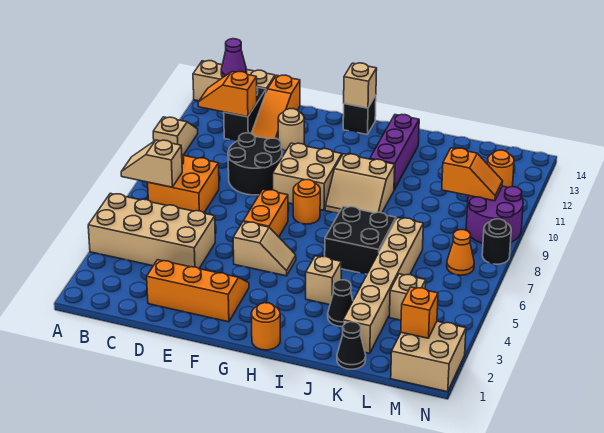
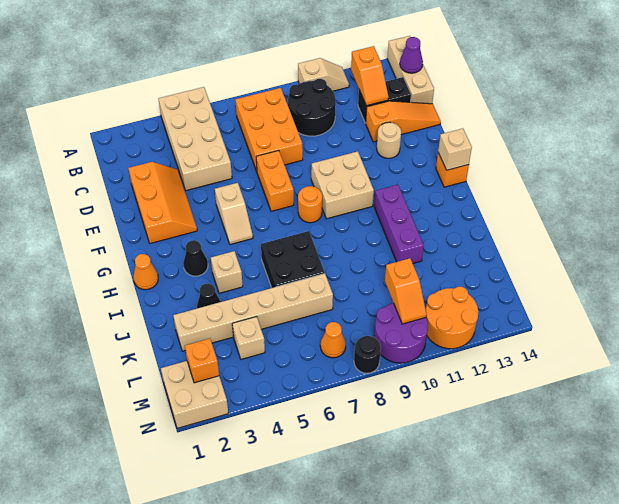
tan 1x2 slope [121,140,182,187] -> none
orange 2x2 brick [148,155,219,212] -> orange 2x3 brick [235,88,303,171]
orange 1x2 slope [198,72,257,117] -> orange 1x2 slope turned to [351,46,389,106]
black 2x2 round brick [228,133,282,195] -> black 2x2 round brick moved to [288,79,336,136]
orange 1x3 slope [251,75,300,139] -> orange 1x3 slope turned to [366,101,441,142]
orange 1x2 brick [243,190,288,237] -> orange 1x2 brick turned to [256,151,294,211]
black 1x1 brick [343,95,376,134] -> orange 1x1 brick [436,153,469,187]
orange 1x1 round brick [251,303,280,350] -> orange 1x1 cone [133,254,158,290]
tan 2x2 slope [325,154,395,213] -> none
purple 1x3 brick [370,114,419,190] -> purple 1x3 brick turned to [374,184,424,263]
black 1x1 cone [337,322,366,369] -> black 1x1 cone moved to [183,240,208,276]
orange 1x1 round brick [487,150,514,188] -> orange 2x2 round brick [426,287,478,349]

